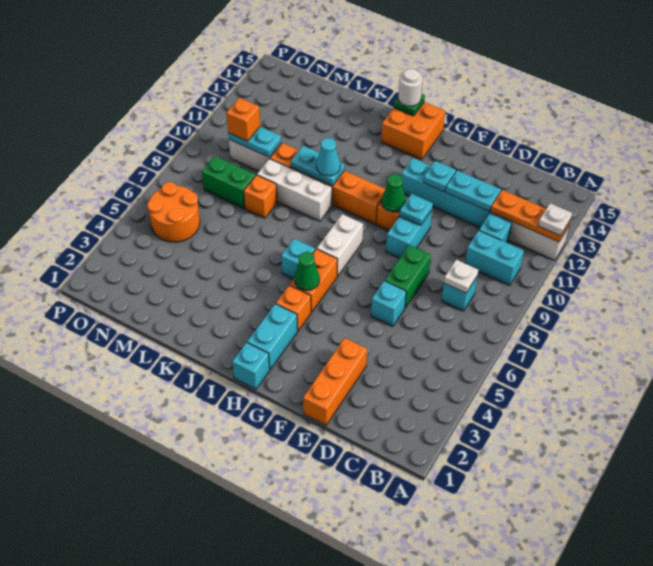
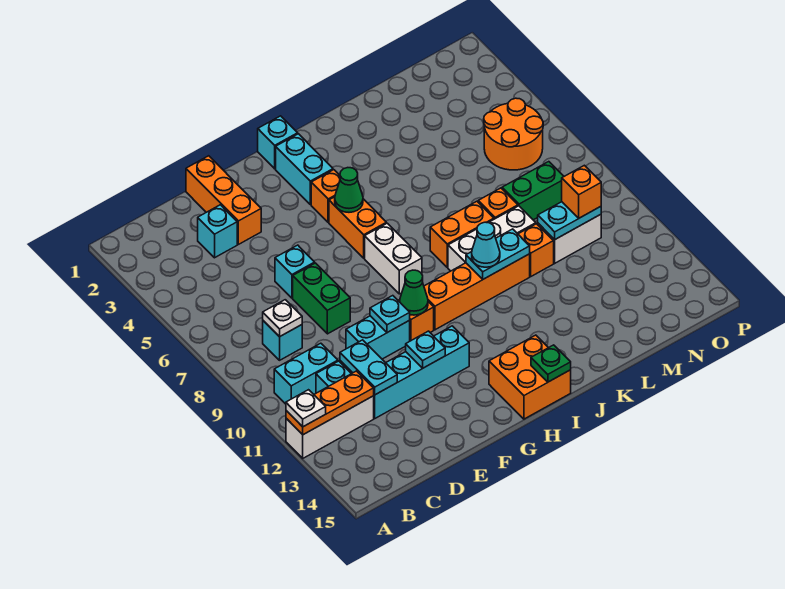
cyan 1x2 plate [446,170,501,212] -> cyan 1x2 plate turned to [340,340,397,395]
cyan 1x2 brick [386,210,432,258] -> cyan 1x2 brick turned to [346,316,410,359]
cyan 1x1 brick [281,239,315,279] -> cyan 1x1 brick moved to [198,205,237,258]
white 1x1 round brick [398,69,423,106] -> none
none -> orange 1x2 brick [430,201,494,267]

